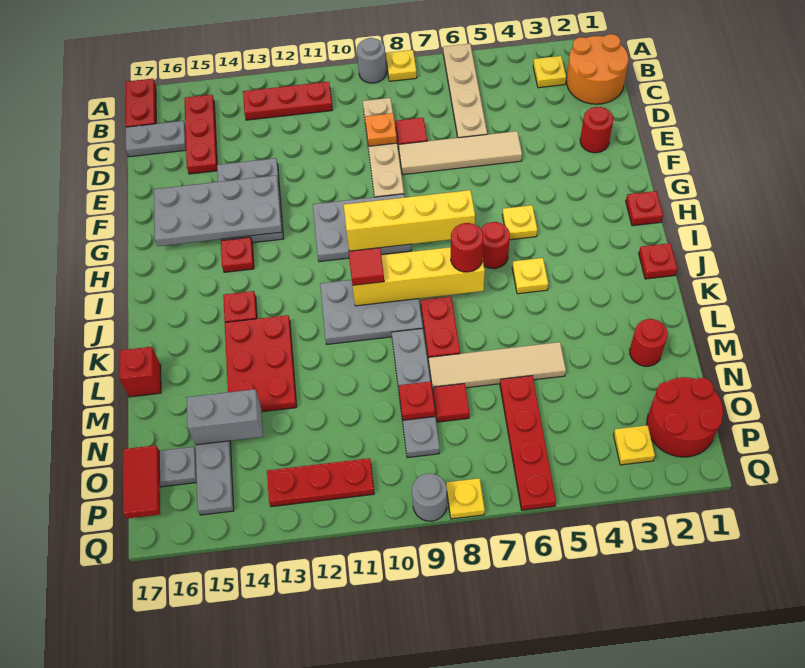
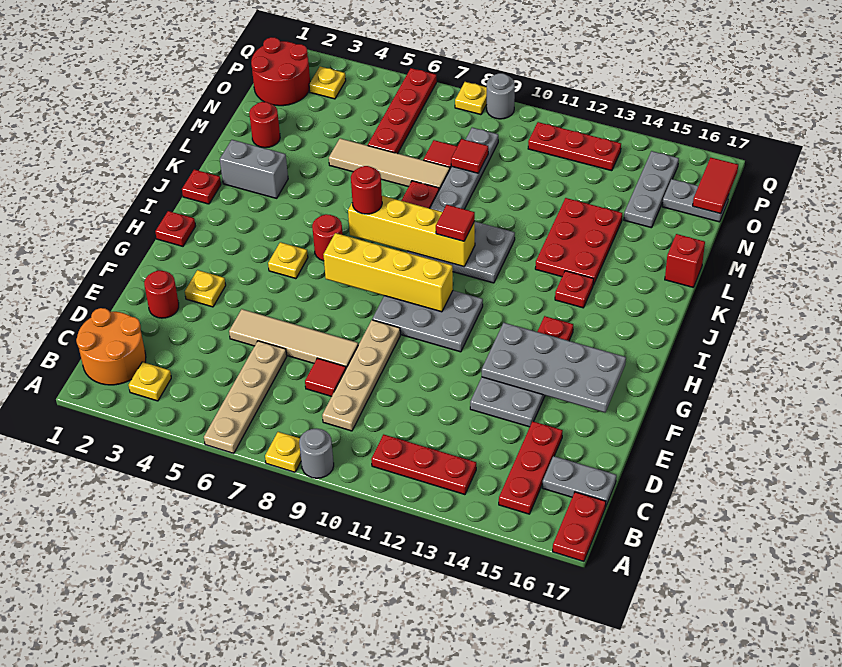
orange 1x1 plate [365,113,397,146] -> none
yellow 1x1 plate [512,258,548,294] -> yellow 1x1 plate moved to [185,270,226,307]
red 1x1 plate [398,381,435,420] -> red 1x1 tile [451,139,488,173]
grey 1x2 brick [187,389,263,445] -> grey 1x2 brick moved to [220,140,288,198]

